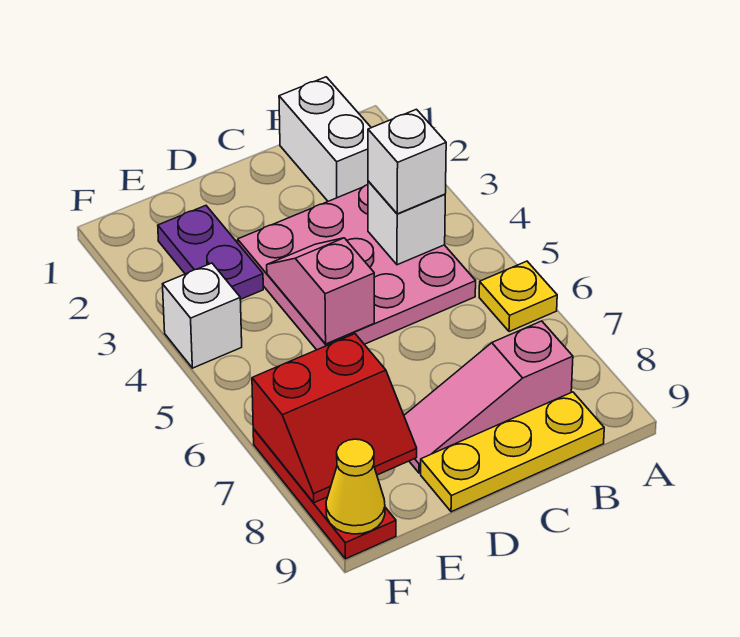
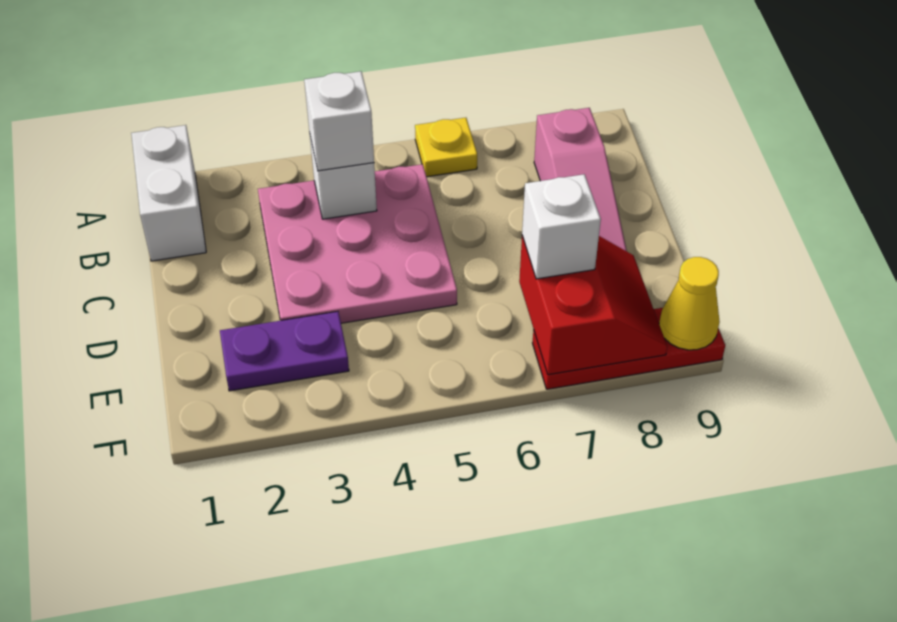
white 1x2 brick [279,77,371,201] -> white 1x2 brick turned to [131,125,206,261]
yellow 1x3 plate [421,392,604,512] -> none
pink 1x2 slope [267,238,374,344] -> none
white 1x1 brick [163,263,242,368] -> white 1x1 brick moved to [522,174,601,279]

